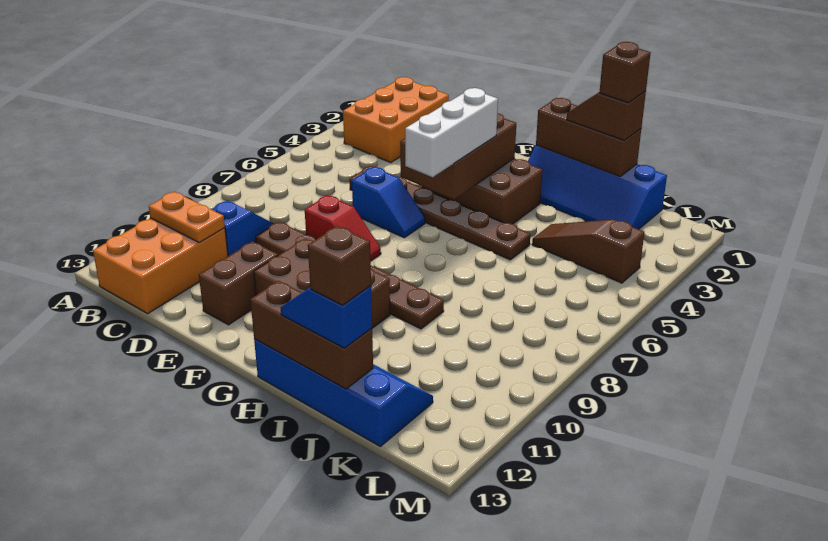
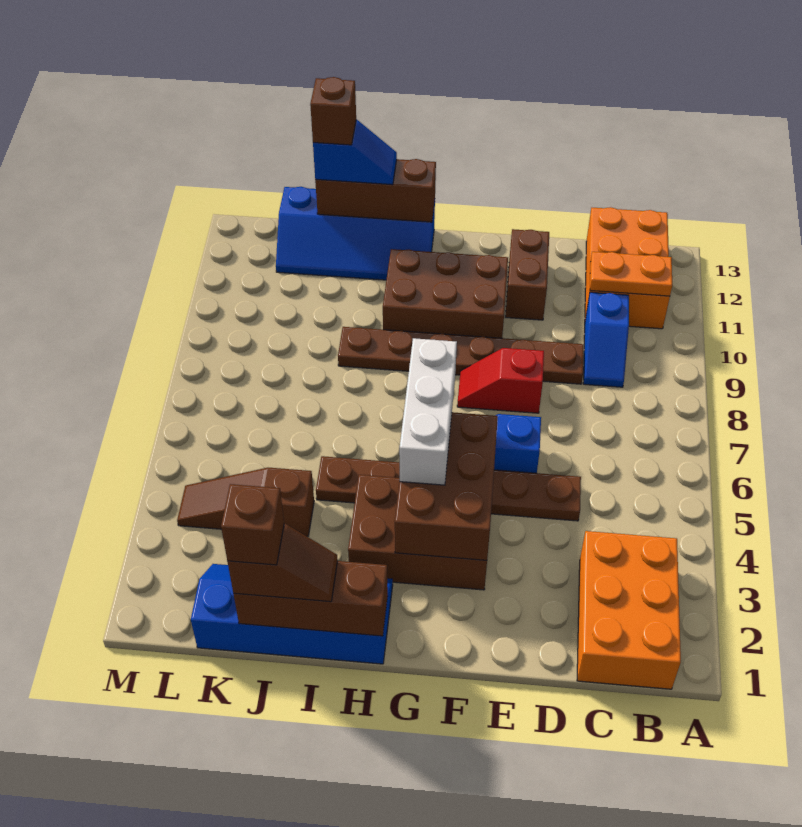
brown 1x3 slope [532,220,644,283] -> brown 1x3 slope turned to [177,468,314,536]

